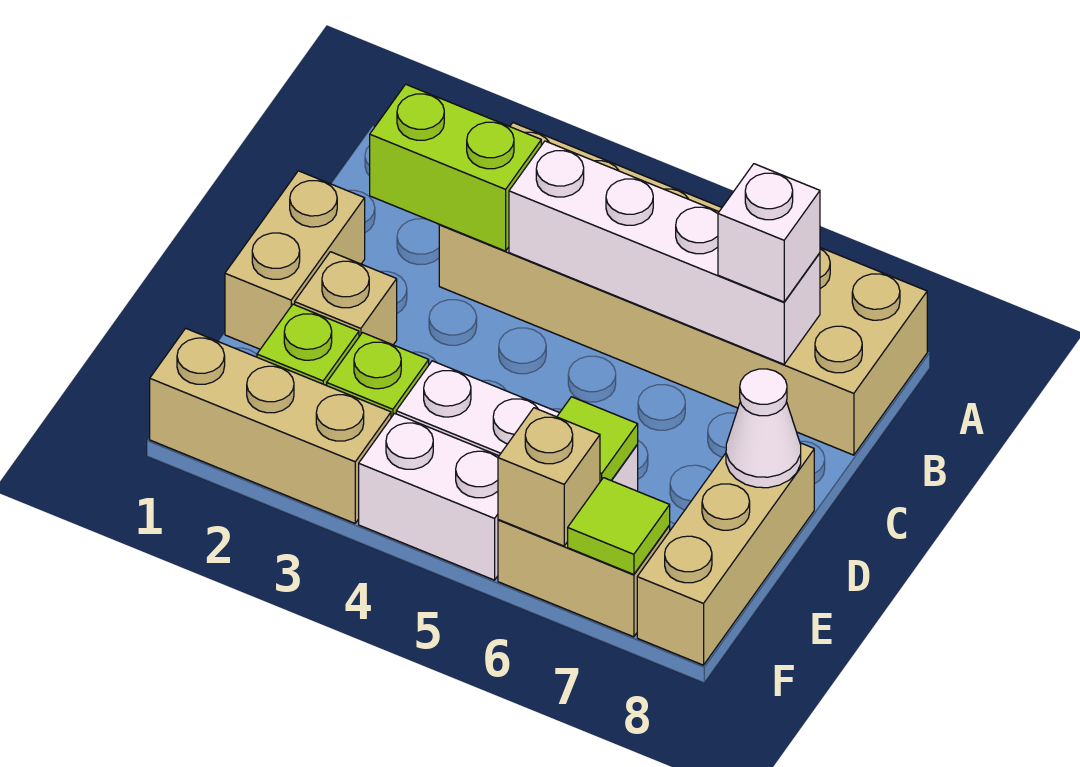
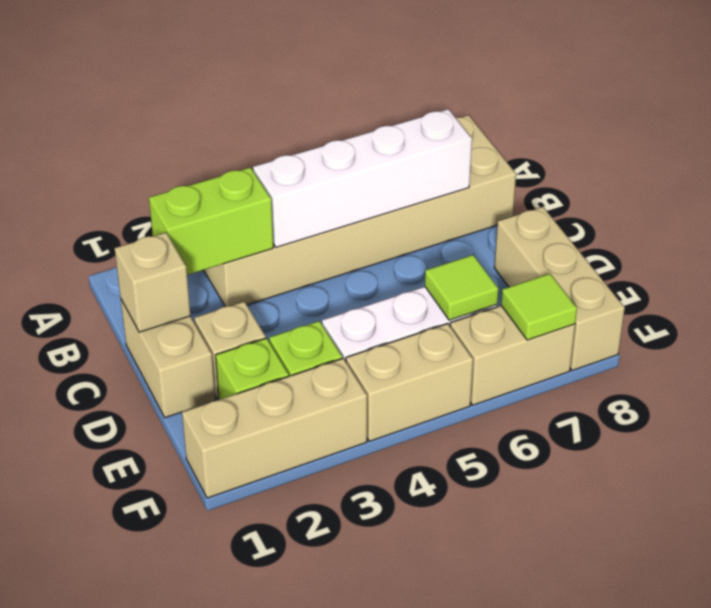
white 1x1 brick [718,164,820,302] -> none
white 1x1 cone [726,369,801,488] -> none
white 1x2 brick [359,413,499,580] -> tan 1x2 brick [346,324,473,441]
tan 1x1 brick [498,408,600,546] -> tan 1x1 brick moved to [115,233,190,332]

